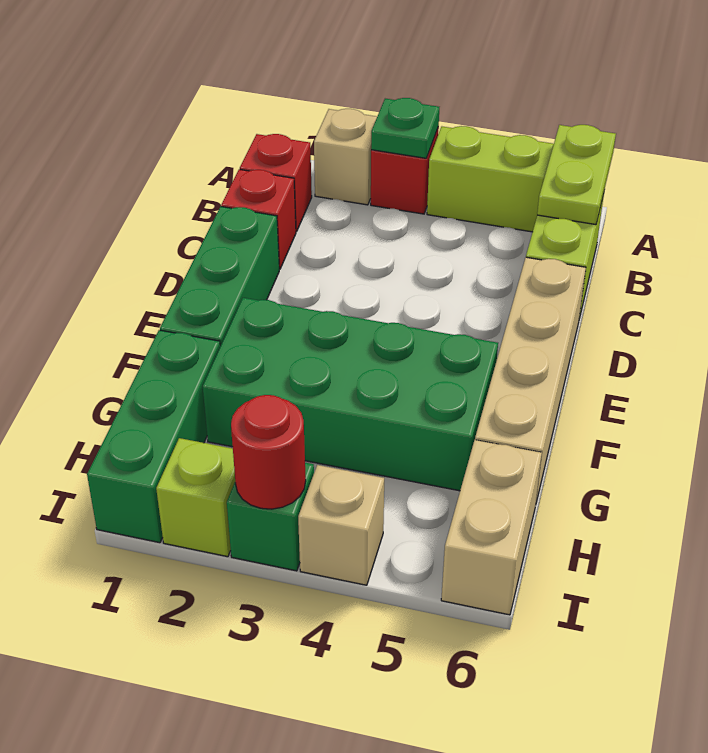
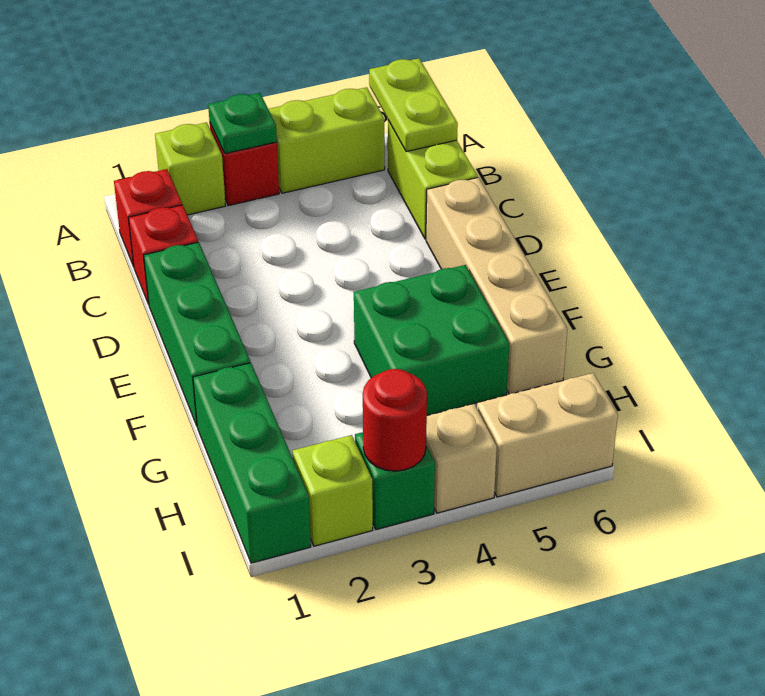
tan 1x1 brick [314,109,377,205] -> lime 1x1 brick [155,122,226,215]
green 2x4 brick [203,298,498,491] -> green 2x2 brick [354,265,509,415]
tan 1x2 brick [441,440,542,615] -> tan 1x2 brick turned to [477,373,618,497]

